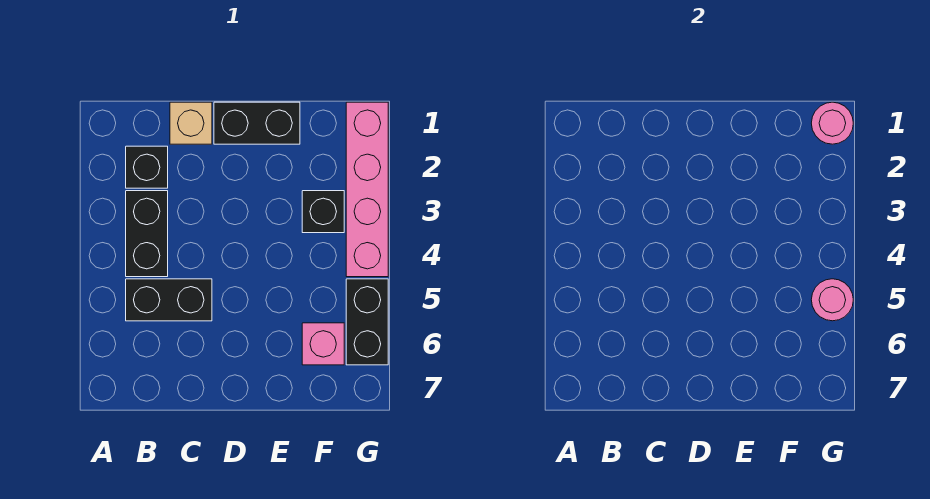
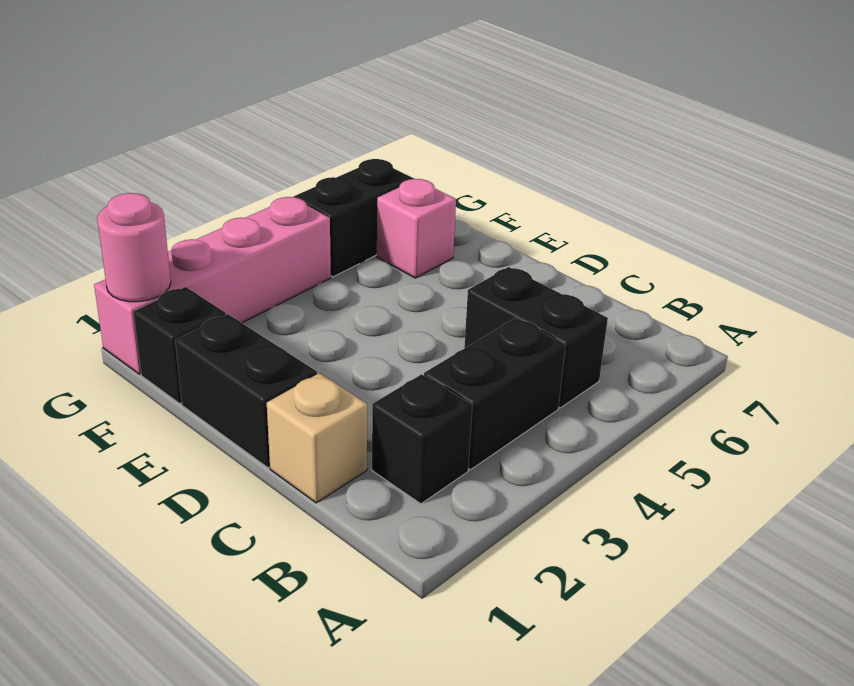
black 1x1 brick [302,191,344,233] -> black 1x1 brick moved to [133,287,226,404]
pink 1x1 round brick [811,279,853,321] -> none

